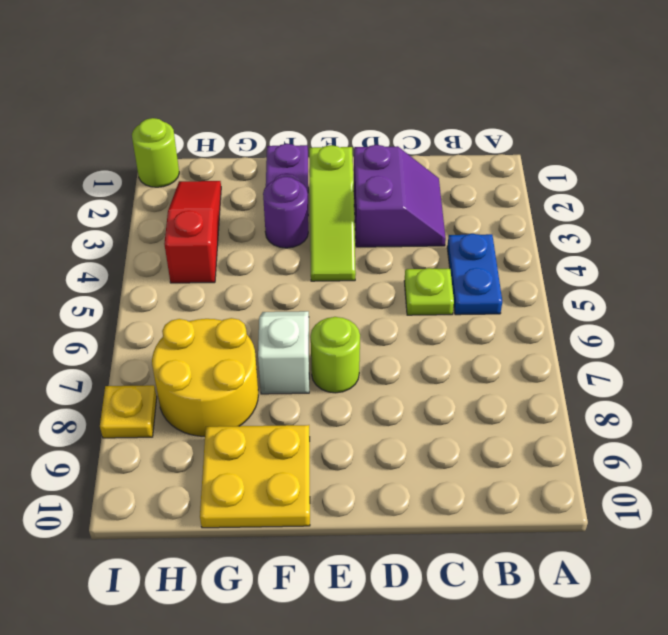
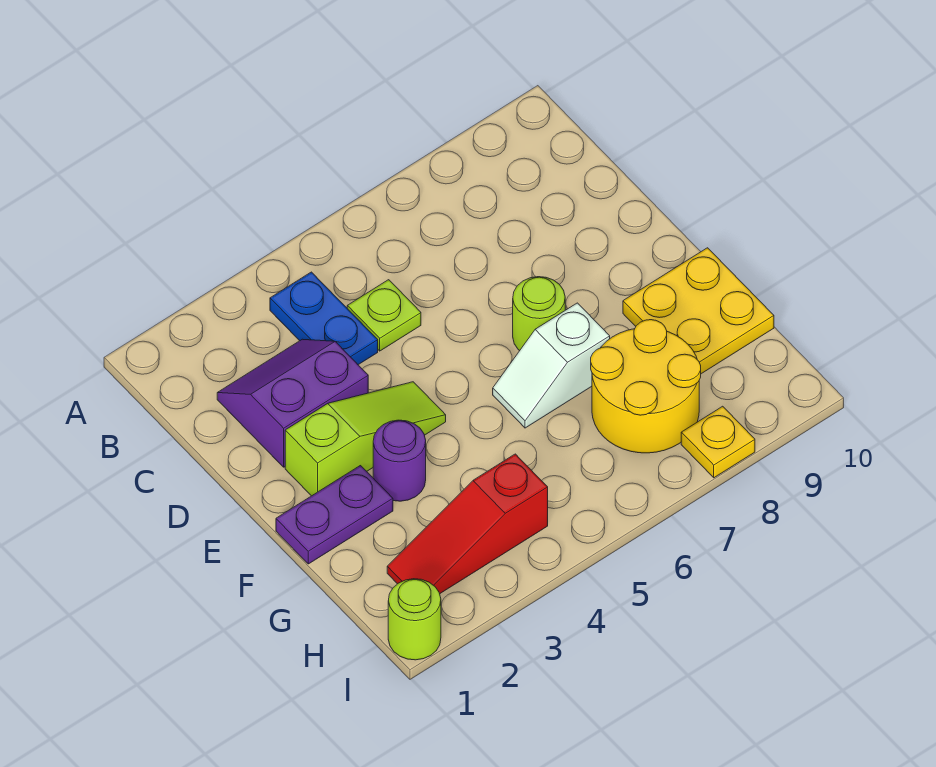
blue 1x2 plate [447,234,502,315] -> blue 1x2 plate turned to [270,272,378,365]

